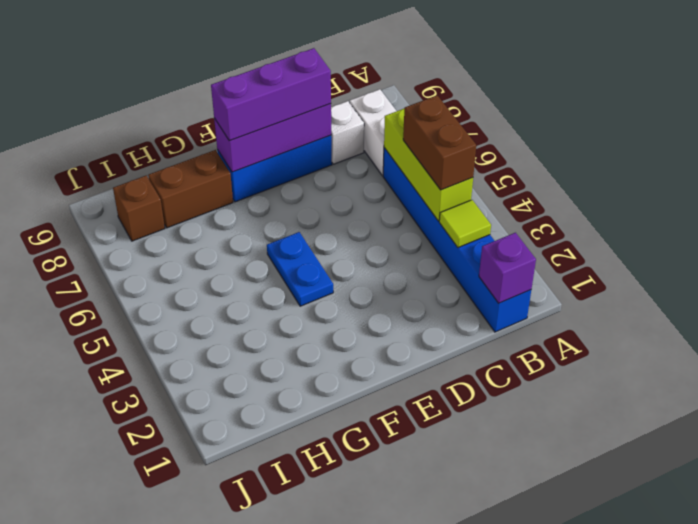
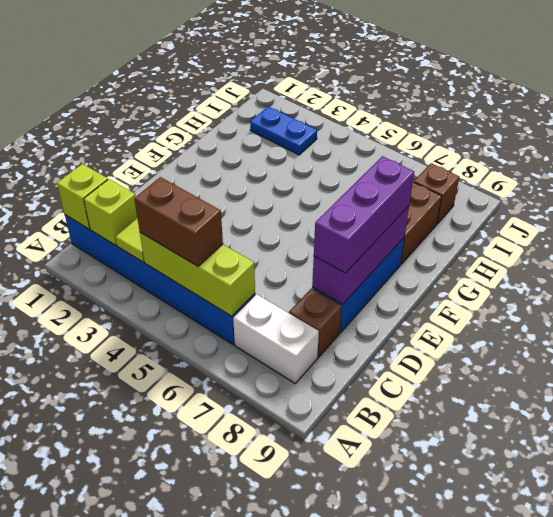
purple 1x1 brick [479,233,536,303] -> lime 1x1 brick [57,164,108,229]
none -> lime 1x1 brick [84,179,137,245]
white 1x1 brick [331,101,364,164] -> brown 1x1 brick [289,289,342,357]
blue 1x2 plate [267,232,333,306] -> blue 1x2 plate moved to [250,106,317,155]

